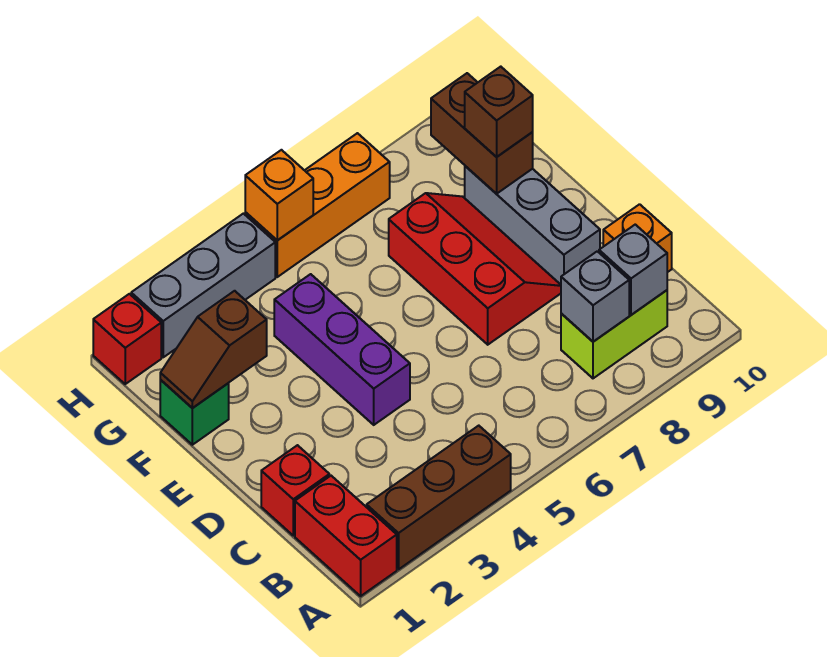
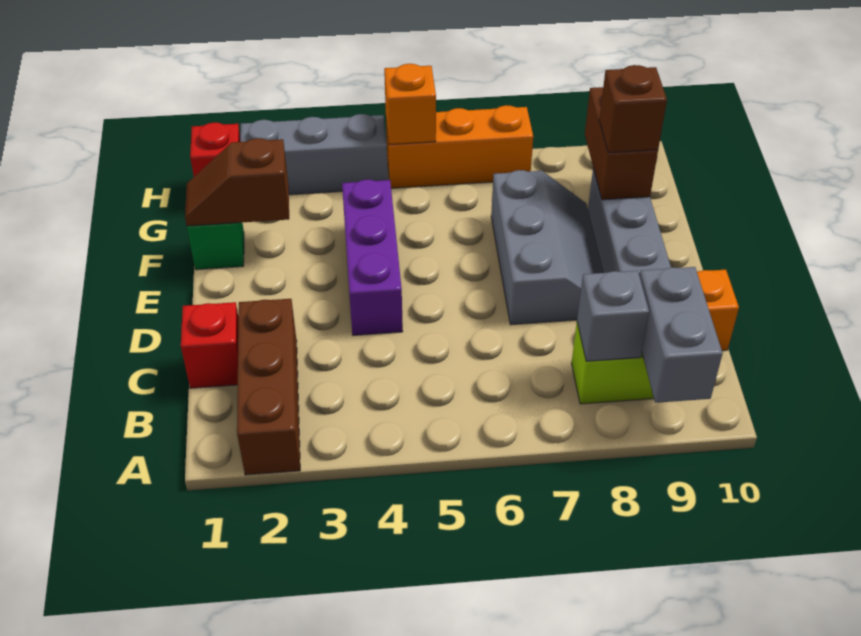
red 1x2 brick [295,476,397,596] -> none
brown 1x3 brick [367,426,511,569] -> brown 1x3 brick turned to [237,299,300,475]
grey 1x1 brick [599,225,667,315] -> grey 1x2 brick [640,267,723,403]
red 2x3 slope [389,193,561,345] -> grey 2x3 slope [491,170,604,325]

